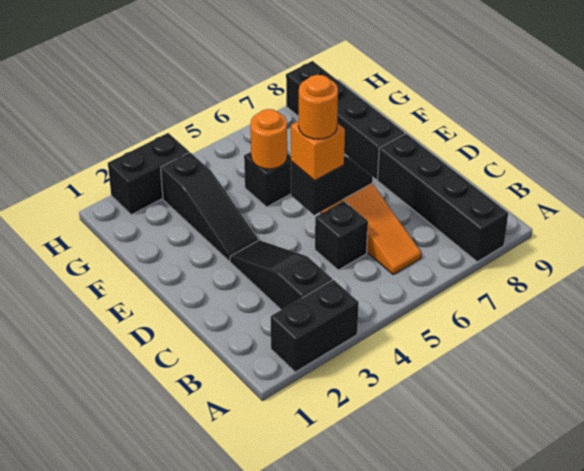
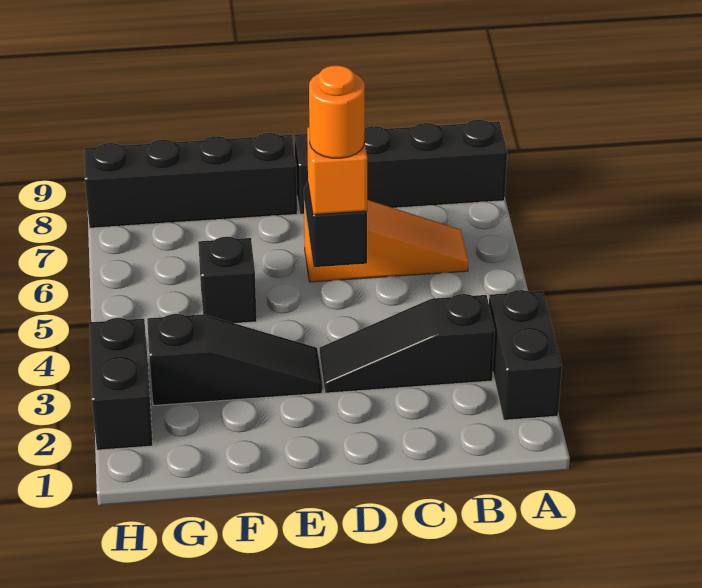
black 1x1 brick [315,201,368,270] -> none
orange 1x1 round brick [250,109,287,169] -> none

